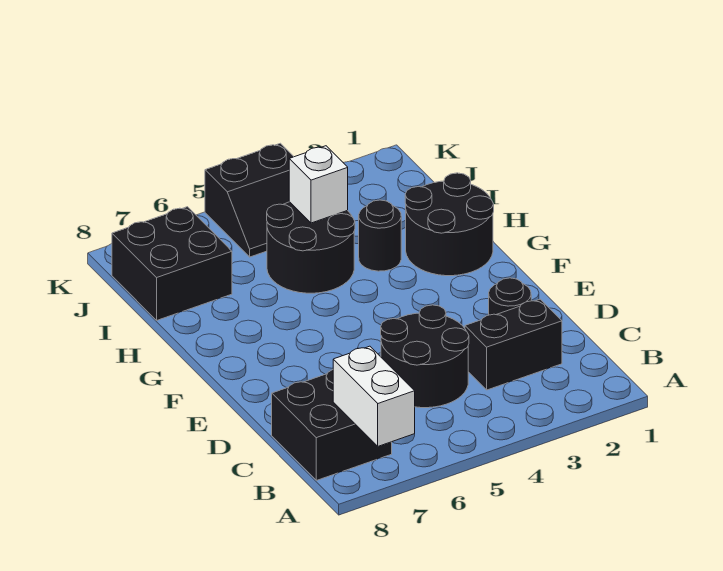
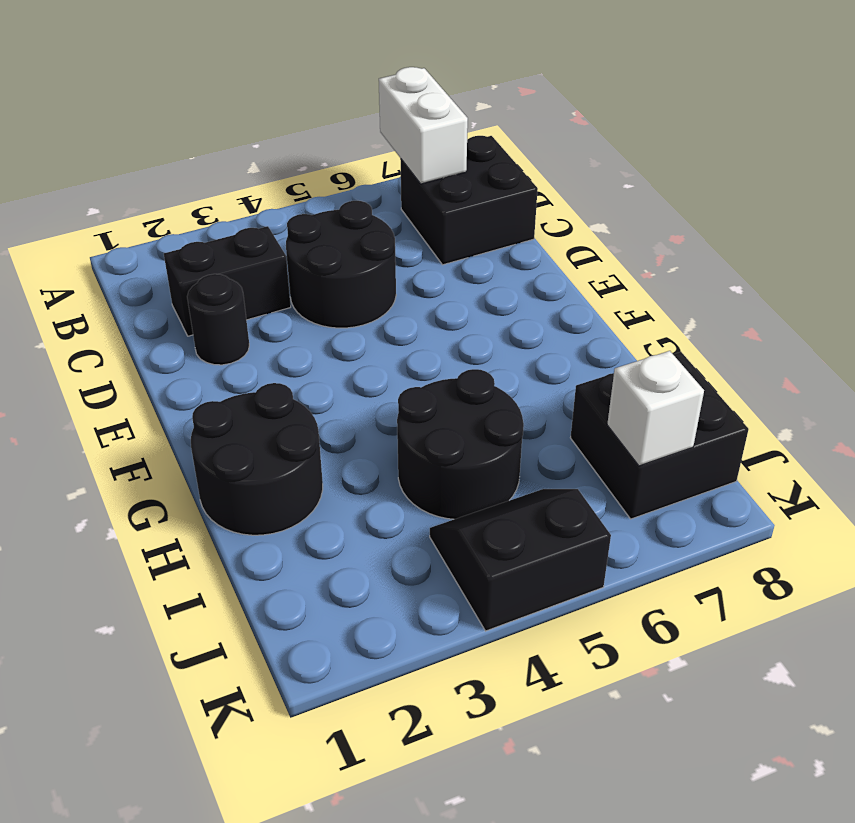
black 1x1 round brick [359,200,401,271] -> none
white 1x1 brick [289,146,348,223] -> white 1x1 brick moved to [607,351,704,466]

